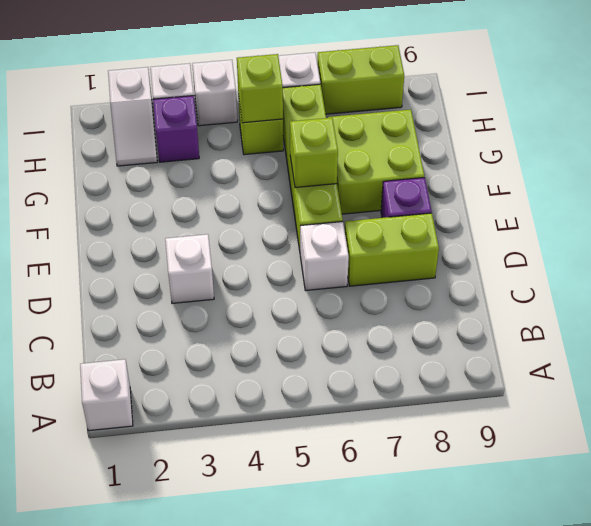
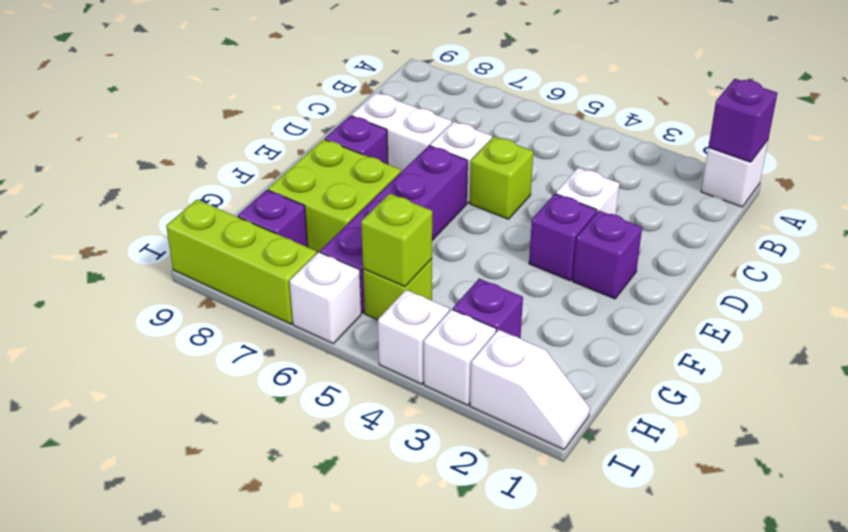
none -> purple 1x1 brick [708,79,777,162]
lime 1x2 brick [345,213,439,286] -> white 1x2 brick [351,93,452,172]
none -> purple 1x1 brick [573,211,642,299]
none -> purple 1x1 brick [529,194,597,280]
lime 1x4 brick [283,84,343,250] -> purple 1x4 brick [320,146,468,313]
lime 1x1 brick [290,118,338,187] -> lime 1x1 brick moved to [470,137,533,219]
white 1x2 slope [108,67,157,166] -> white 1x2 slope turned to [470,330,590,450]
none -> purple 1x1 brick [238,190,308,247]
lime 1x2 brick [317,45,404,114] -> lime 1x3 brick [166,199,317,324]

